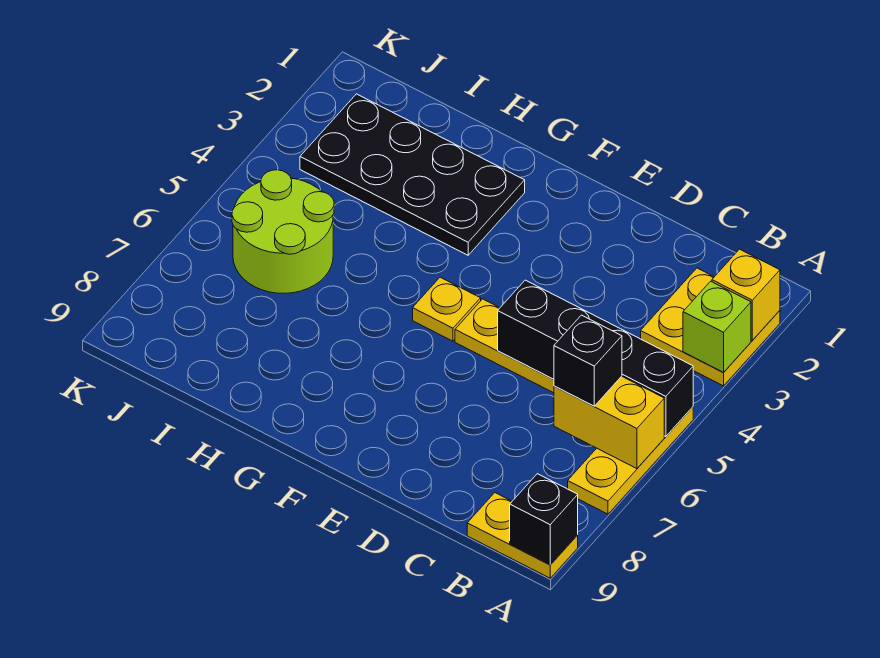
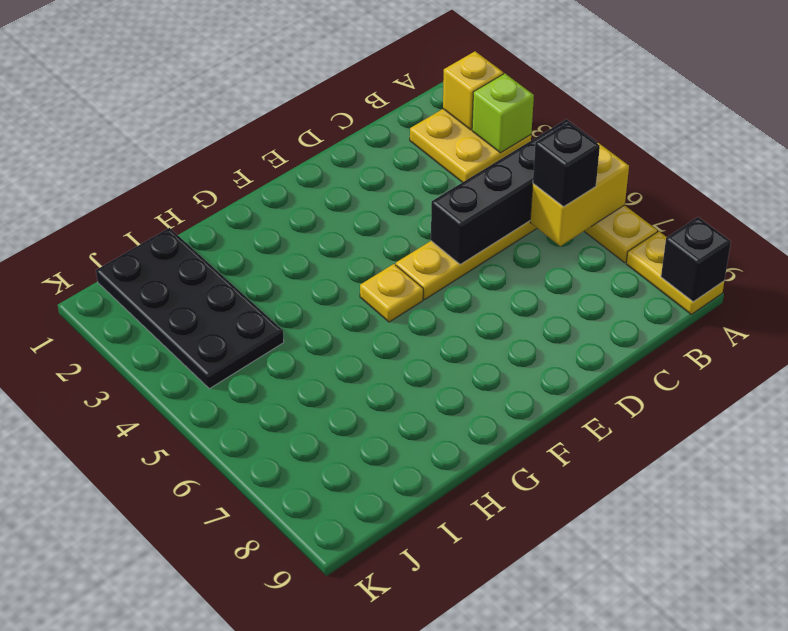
yellow 1x2 plate [467,493,578,578] -> yellow 1x2 plate turned to [626,231,724,314]
black 2x4 plate [300,94,525,255] -> black 2x4 plate turned to [96,228,284,389]
lime 2x2 round brick [232,170,334,294] -> none

